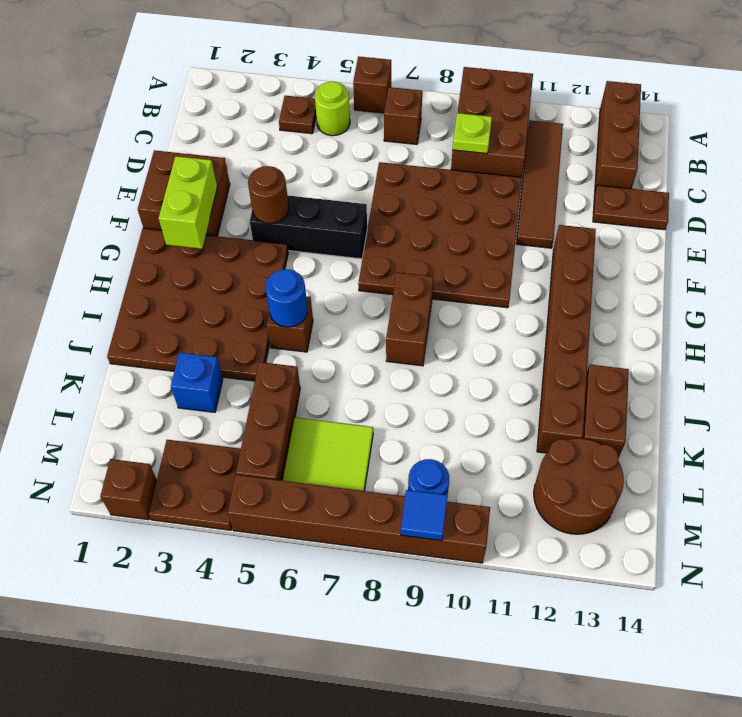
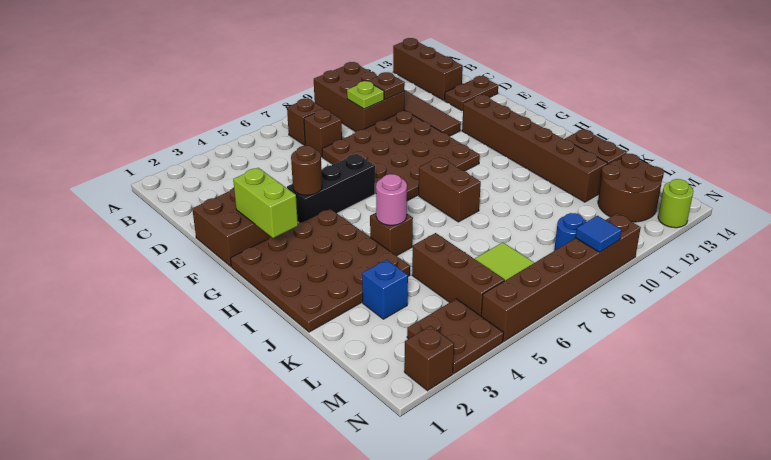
brown 1x1 brick [353,56,391,113] -> brown 1x1 brick moved to [304,109,342,157]
brown 1x1 plate [279,96,316,134] -> brown 1x1 plate moved to [368,72,405,100]
lime 1x1 round brick [315,81,350,136] -> lime 1x1 round brick moved to [658,179,693,228]
blue 1x1 round brick [266,269,307,327] -> pink 1x1 round brick [376,174,407,225]

